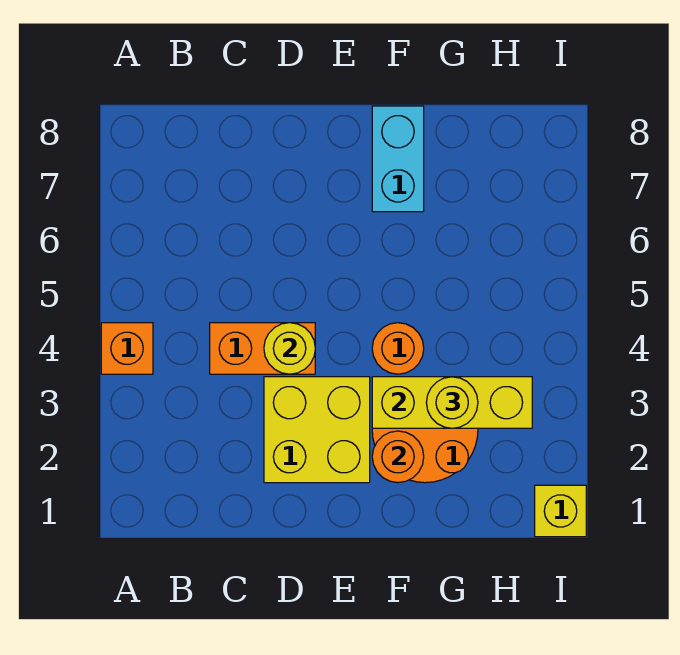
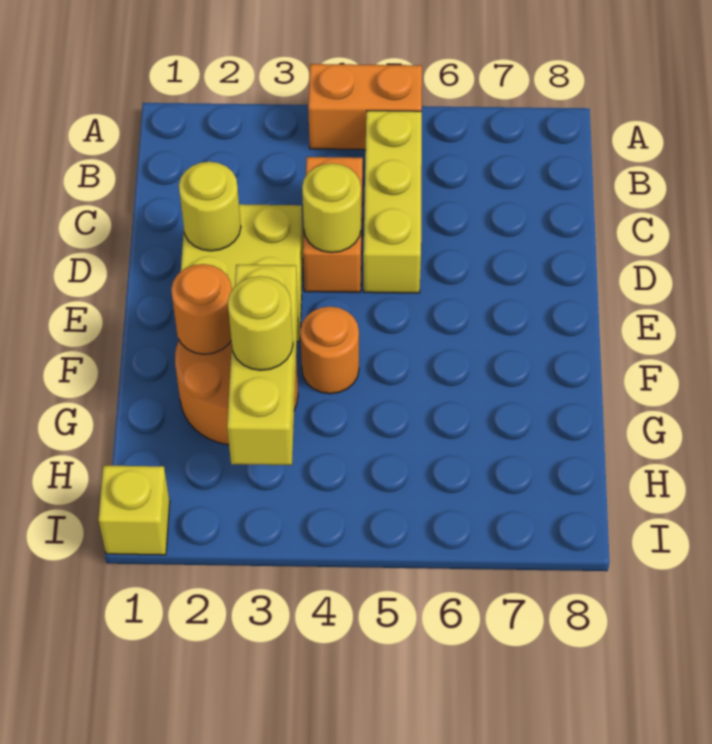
orange 1x1 brick [101,323,153,374] -> orange 1x2 brick [308,64,422,150]
none -> yellow 1x3 brick [363,111,422,293]
none -> yellow 1x1 round brick [179,162,241,251]
cyan 1x2 brick [372,106,424,212] -> none

